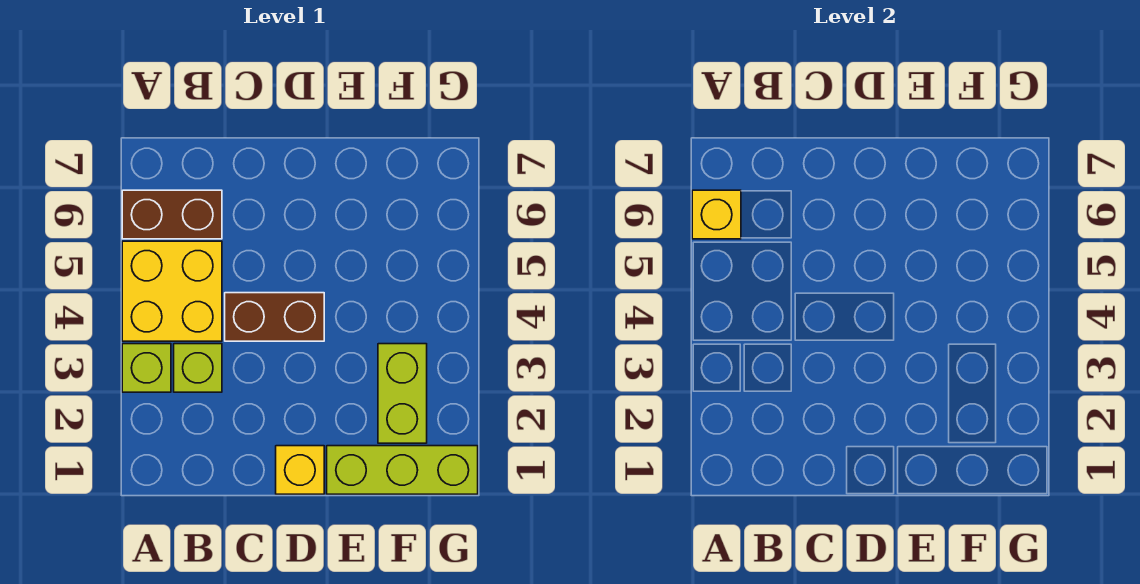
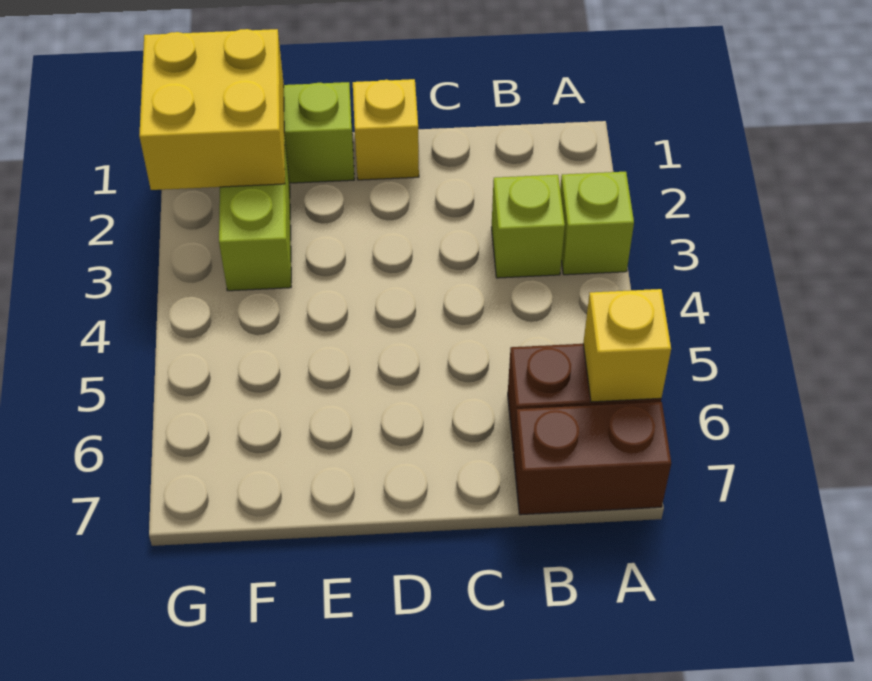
yellow 2x2 brick [122,241,222,341] -> yellow 2x2 brick moved to [139,29,285,190]
brown 1x2 brick [225,293,324,341] -> brown 1x2 brick moved to [513,402,671,515]

